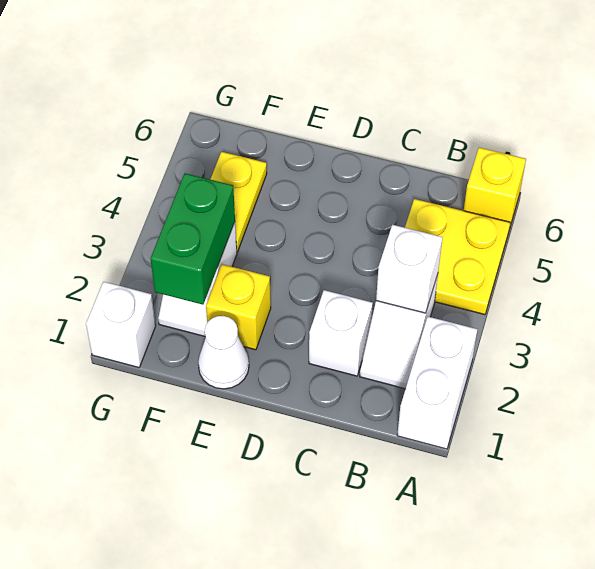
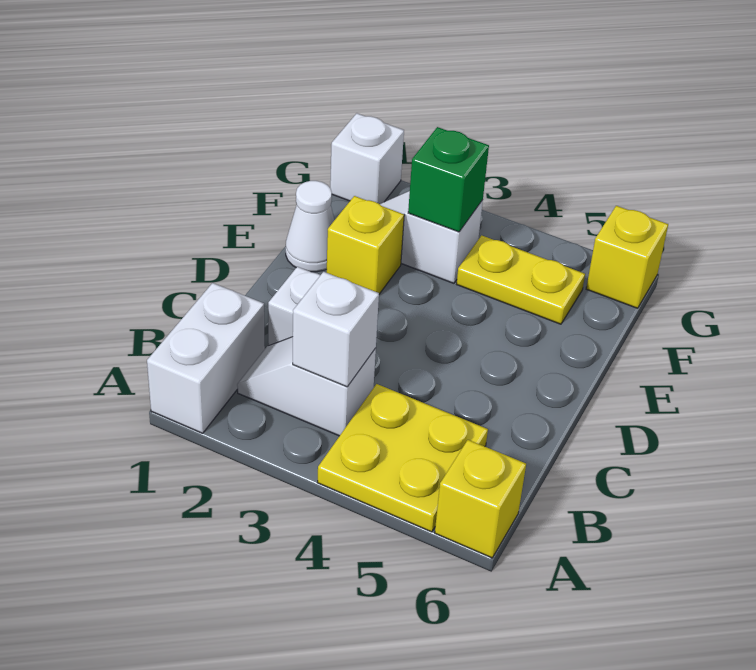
white 1x2 brick [397,317,478,449] -> white 1x2 brick turned to [147,283,265,433]
green 1x2 brick [151,173,235,305] -> green 1x1 brick [408,127,489,232]
none -> yellow 1x1 brick [586,206,668,308]

